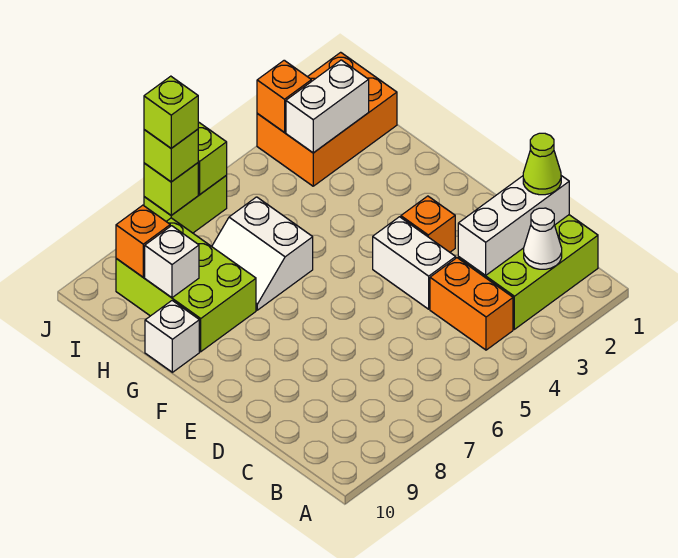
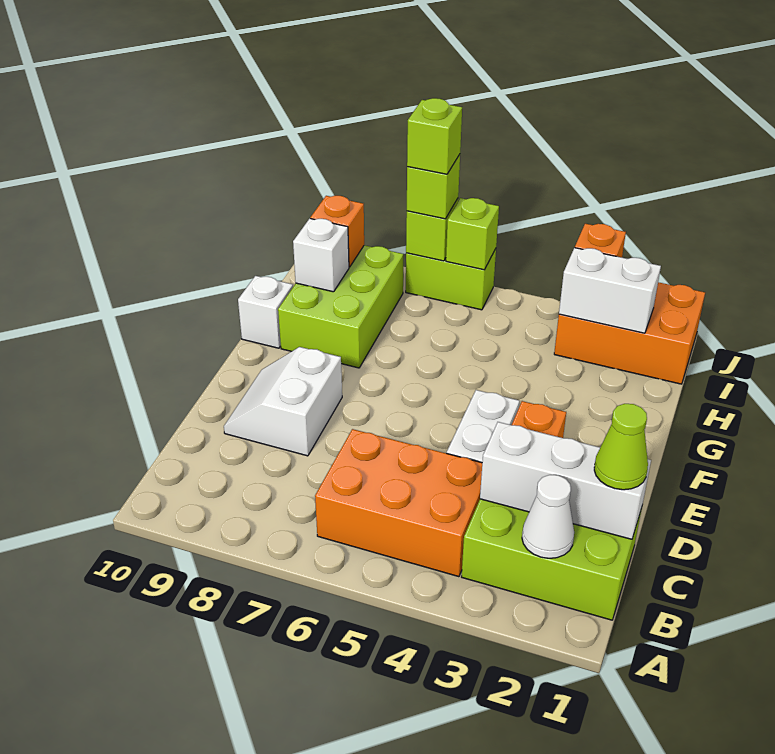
orange 1x2 brick [430,258,513,350] -> orange 2x3 brick [315,429,482,577]
white 2x2 slope [212,197,313,310] -> white 2x2 slope moved to [224,347,342,456]

